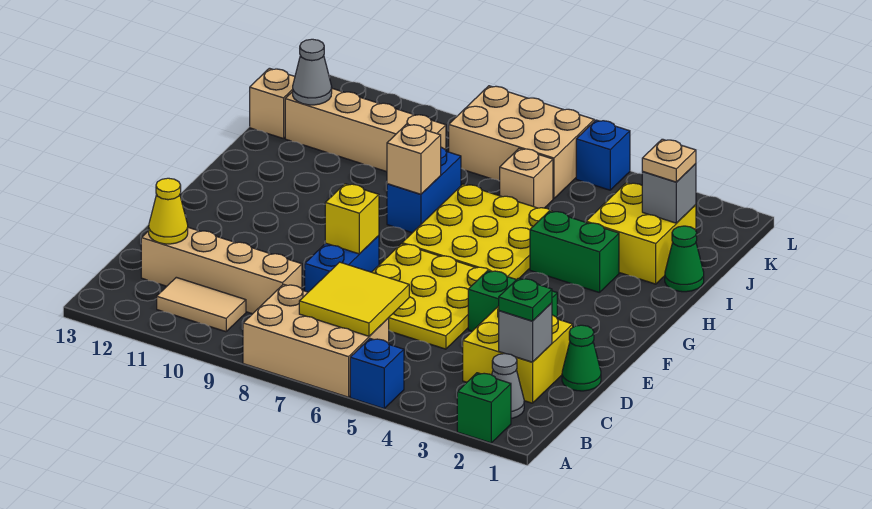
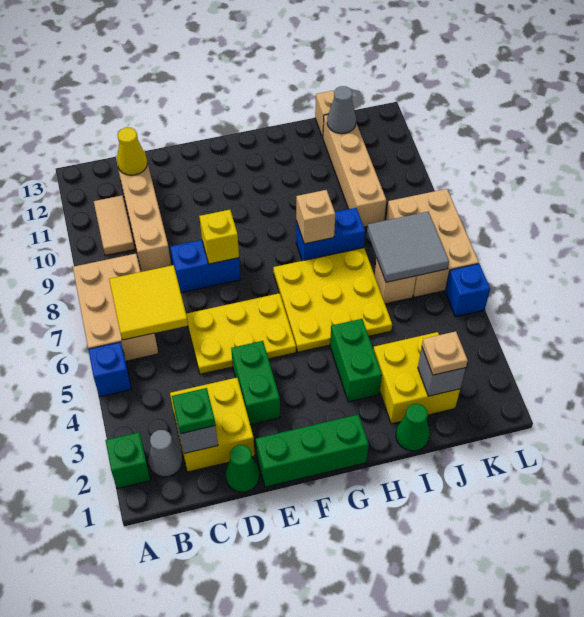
yellow 3x3 plate [372,244,490,349] -> yellow 2x3 plate [186,293,296,374]
none -> green 1x3 brick [256,414,369,487]
none -> grey 2x2 tile [367,212,449,282]

